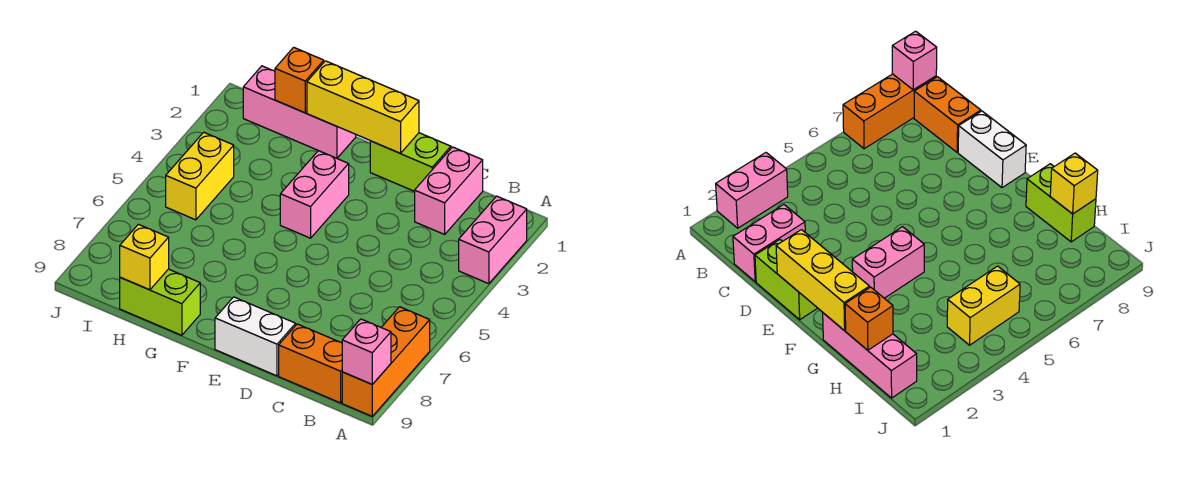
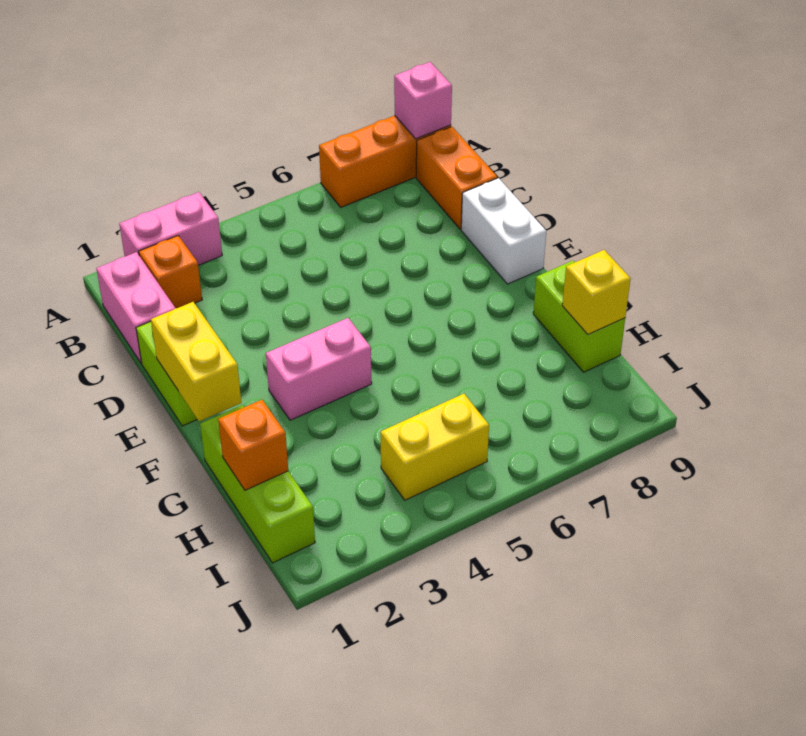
none -> orange 1x1 brick [139,236,202,308]
pink 1x2 brick [415,147,483,234] -> pink 1x2 brick turned to [96,252,176,363]
yellow 1x3 brick [307,61,419,153] -> yellow 1x2 brick [151,302,241,421]
pink 1x3 brick [243,66,356,158] -> lime 1x3 brick [200,405,315,563]

